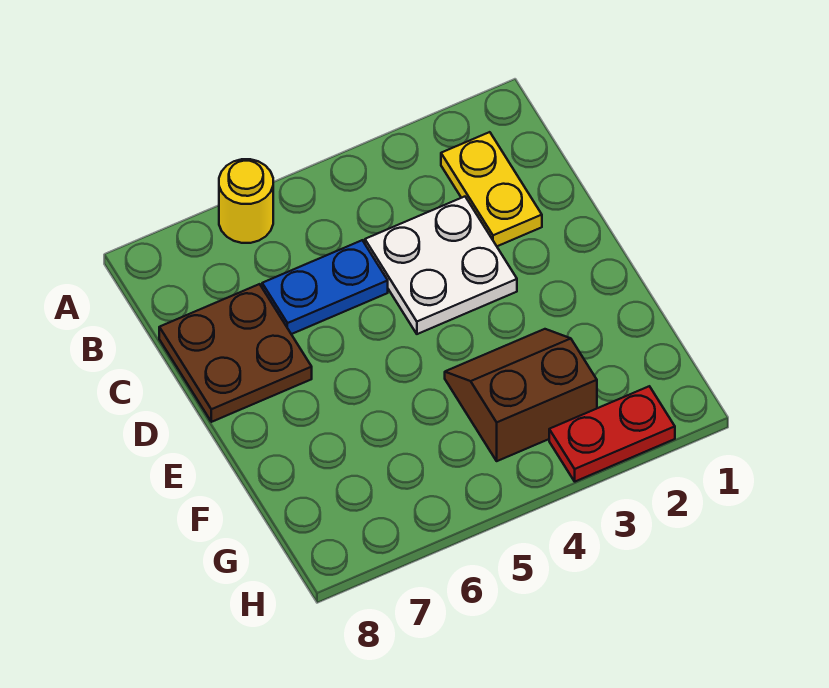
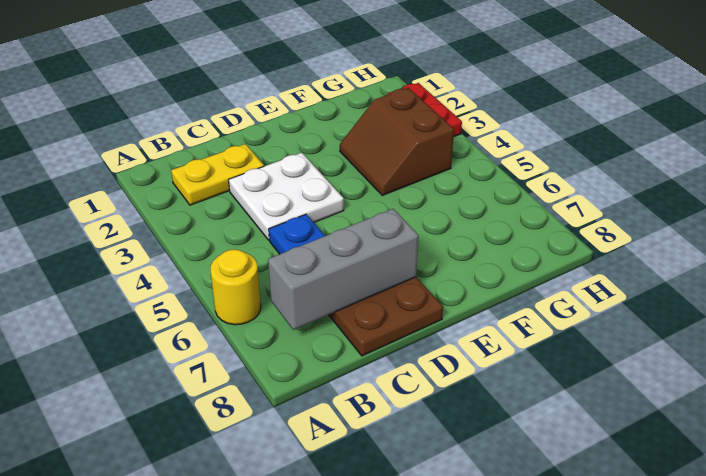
none -> grey 1x3 brick [268,209,419,330]

